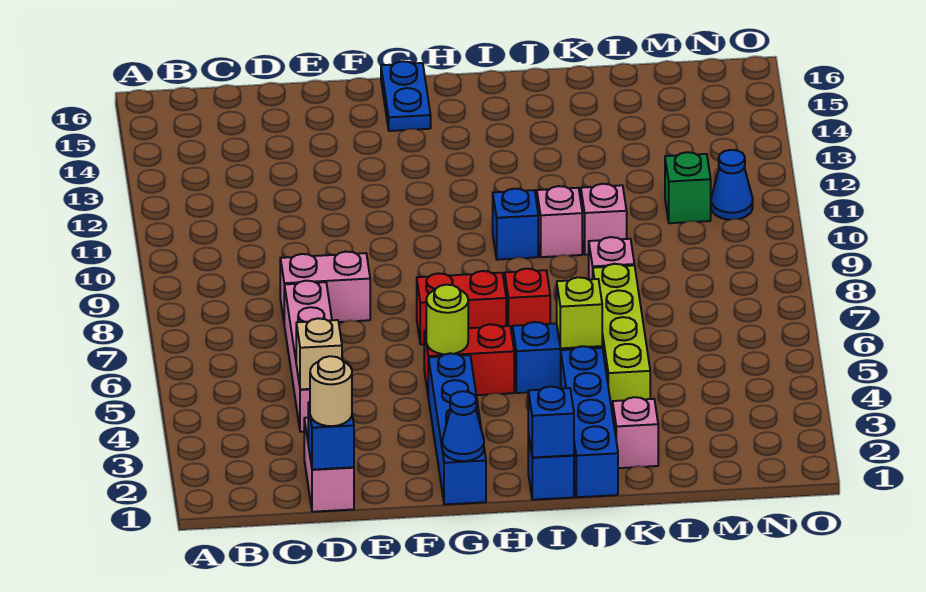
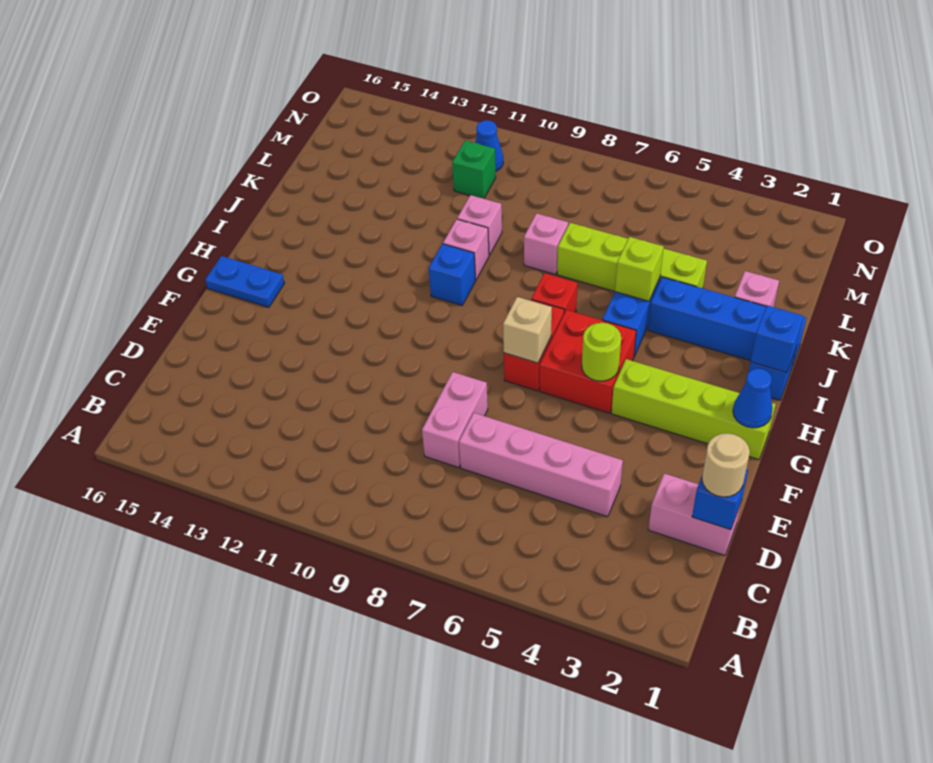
tan 1x1 brick [296,318,342,389] -> tan 1x1 brick moved to [503,297,552,363]
blue 1x4 brick [428,353,486,505] -> lime 1x4 brick [611,359,776,460]
red 1x2 brick [424,324,514,395] -> red 2x2 brick [540,310,636,413]

